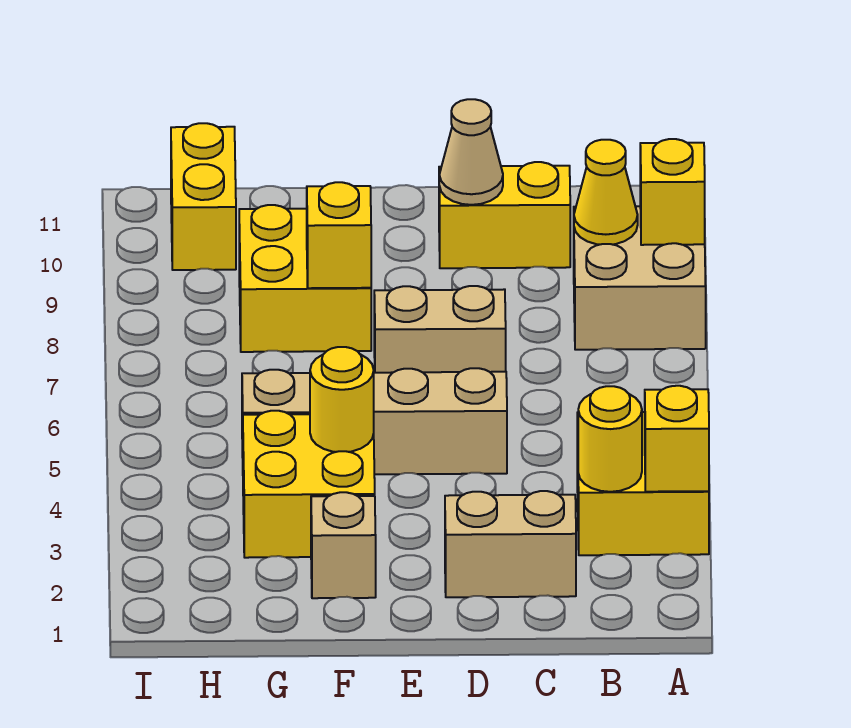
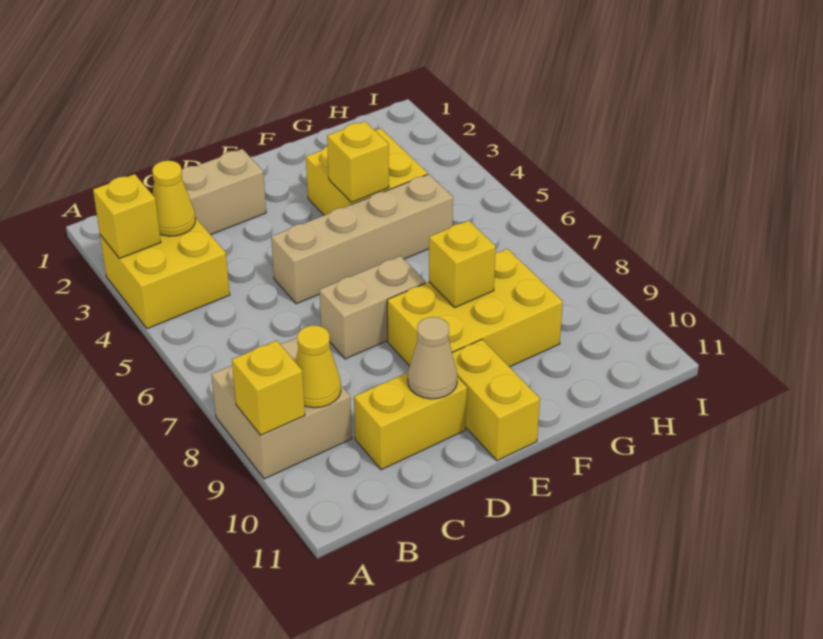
yellow 1x1 round brick [578,386,642,492] -> yellow 1x1 cone [152,161,195,236]
tan 1x1 brick [311,492,376,598] -> none
yellow 1x1 round brick [310,347,374,452] -> yellow 1x1 brick [327,121,389,202]
yellow 2x2 brick [239,205,371,352] -> yellow 2x3 brick [387,249,563,367]
yellow 1x2 brick [171,123,236,270] -> yellow 1x2 brick moved to [452,339,540,461]

